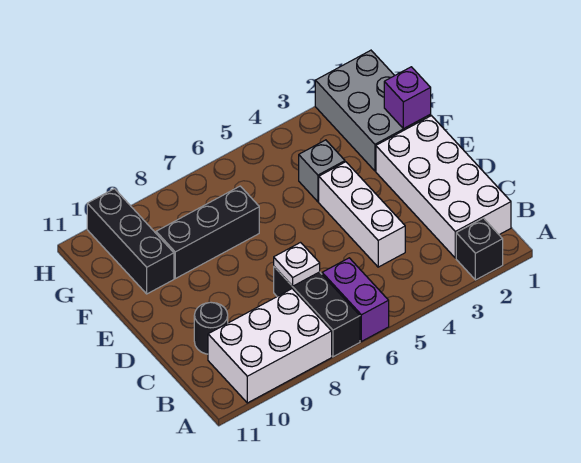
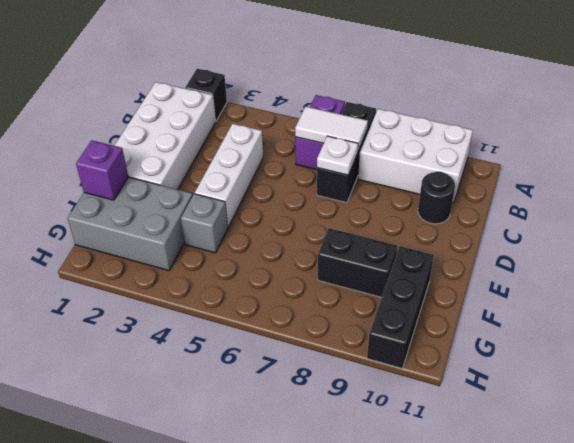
none -> white 1x2 tile [295,107,368,151]
grey 2x3 brick [315,50,431,171] -> grey 2x3 brick turned to [67,177,193,271]
black 1x3 brick [156,186,259,279] -> black 1x2 brick [318,228,398,297]

